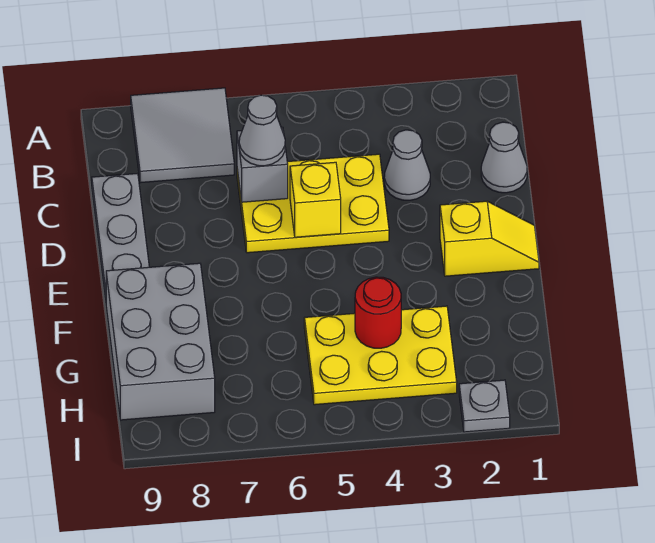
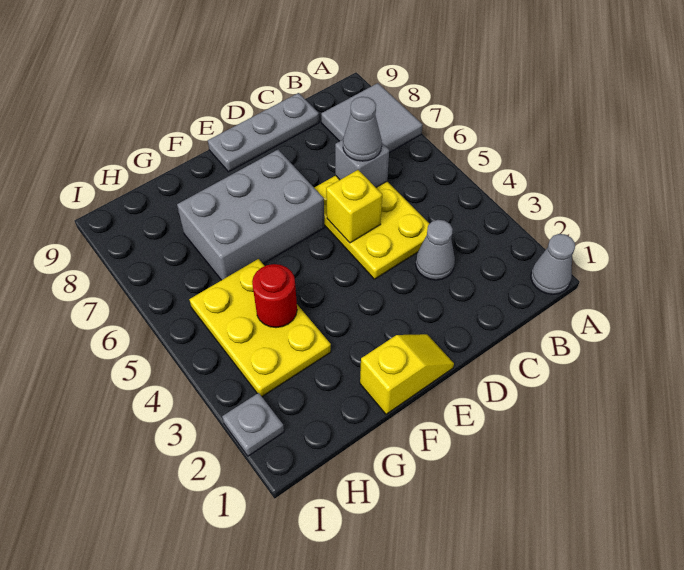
grey 1x1 cone [481,122,527,193] -> grey 1x1 cone moved to [531,234,575,294]
yellow 1x2 slope [440,201,539,276] -> yellow 1x2 slope turned to [360,334,454,414]
grey 2x3 brick [106,263,215,420] -> grey 2x3 brick moved to [177,150,324,280]

